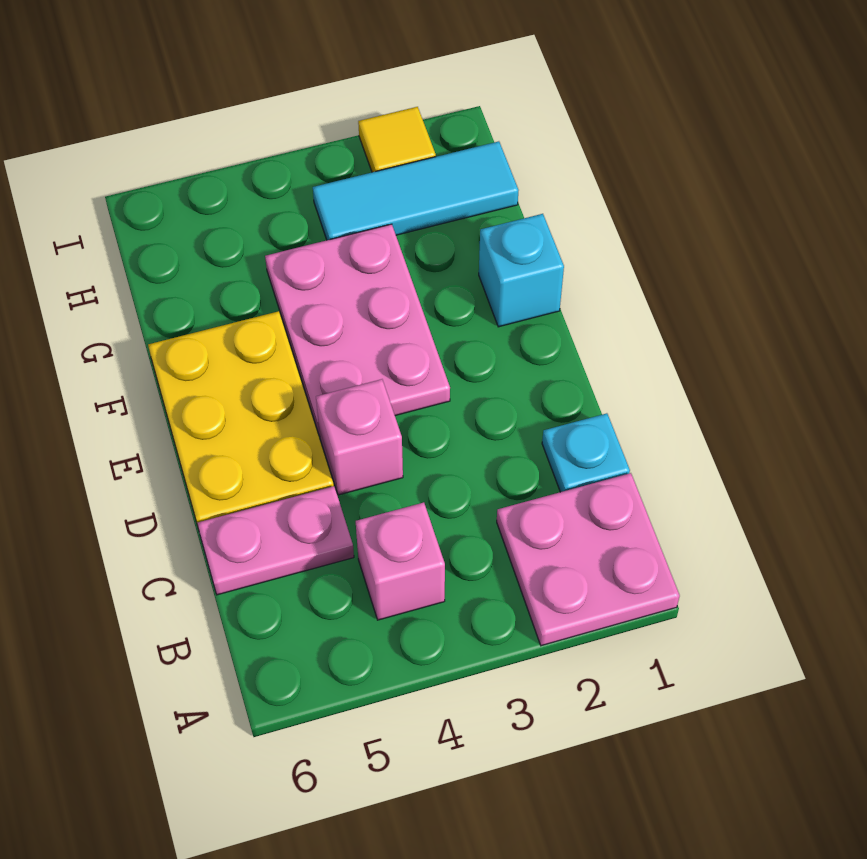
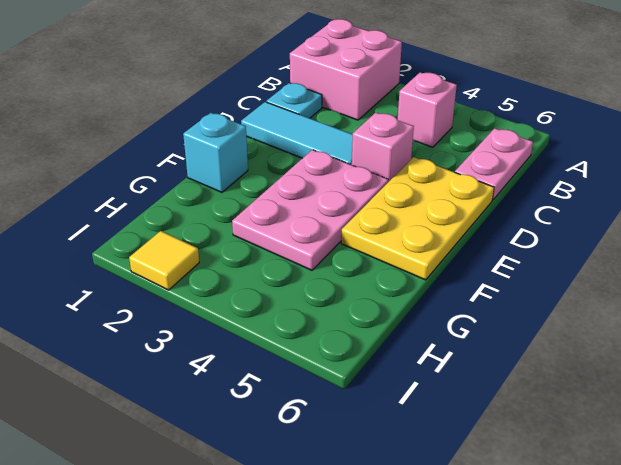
pink 2x2 plate [497,473,680,646] -> pink 2x2 brick [290,19,402,120]
pink 1x2 plate [197,486,354,595] -> pink 1x2 plate turned to [455,128,533,200]
cyan 1x3 tile [313,141,519,240] -> cyan 1x3 tile moved to [241,102,353,165]

